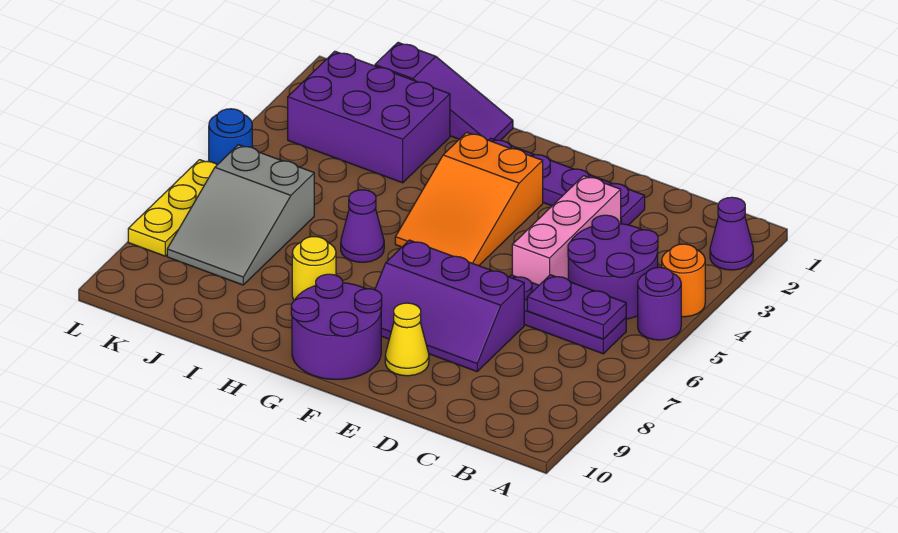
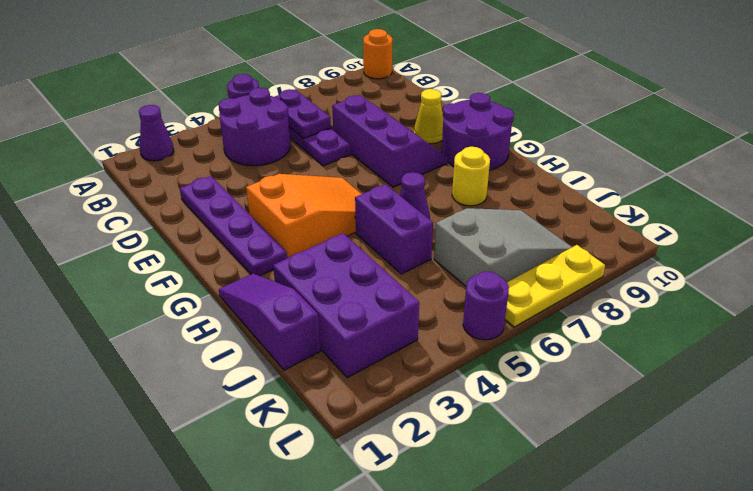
orange 1x1 round brick [662,244,705,317] -> orange 1x1 round brick moved to [363,29,393,79]
pink 1x3 brick [512,176,621,285] -> none
none -> purple 1x2 brick [355,184,433,274]
blue 1x1 round brick [209,109,252,165] -> purple 1x1 round brick [463,271,509,340]

